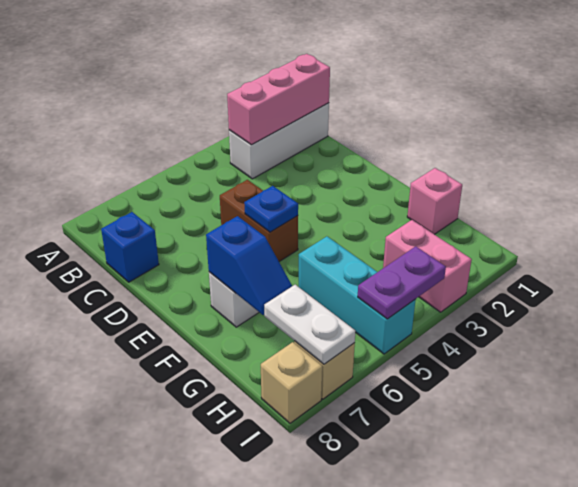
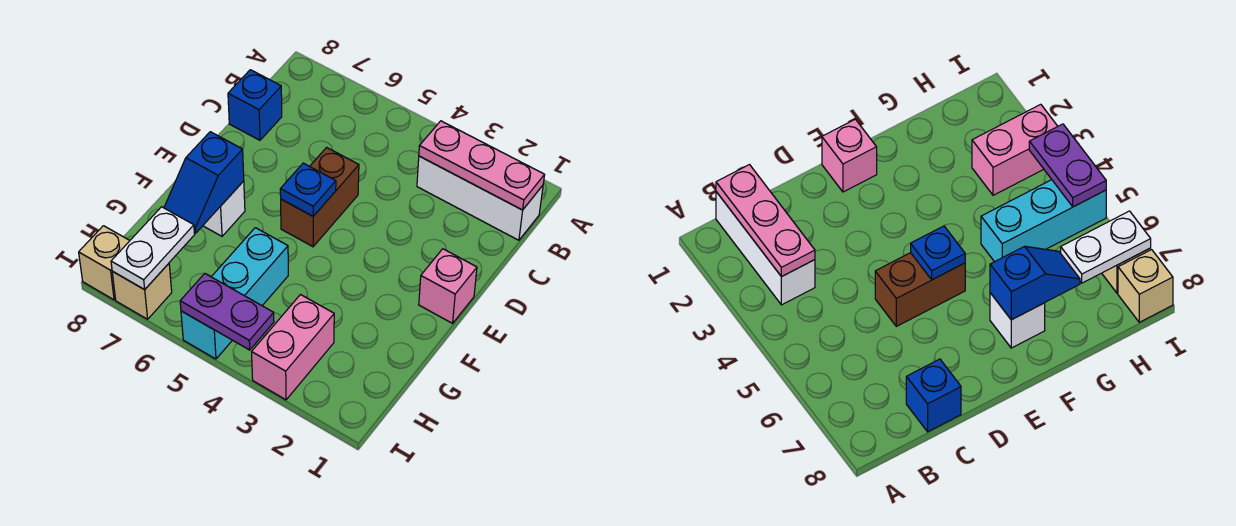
pink 1x3 brick [227,54,330,145] -> pink 1x3 plate [419,121,545,210]
pink 1x1 brick [407,168,462,234] -> pink 1x1 brick moved to [419,249,477,323]

